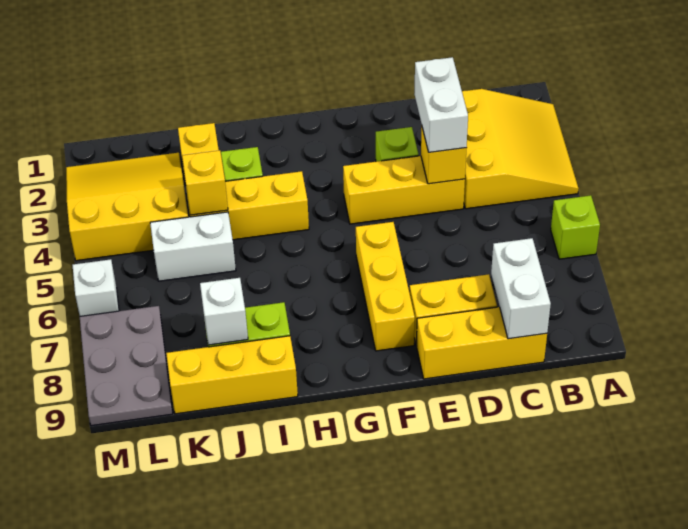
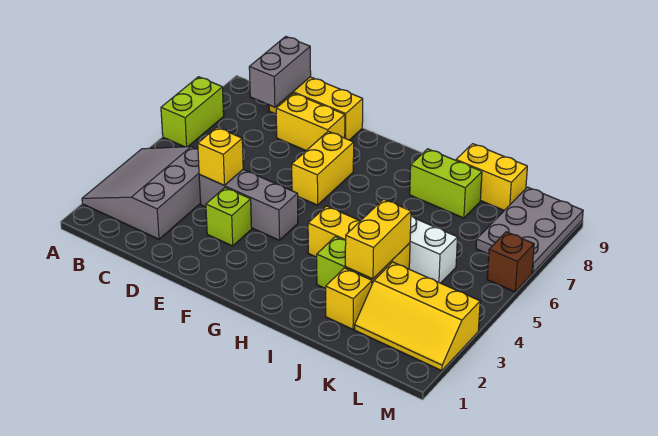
yellow 3x3 slope [462,89,579,209] -> grey 3x3 slope [82,147,201,239]
lime 1x1 brick [551,195,600,259] -> lime 1x2 brick [161,77,224,147]
white 1x2 brick [491,238,551,339] -> grey 1x2 brick [249,36,311,107]
white 1x2 brick [414,57,468,152] -> none
yellow 1x3 brick [343,156,465,224] -> grey 1x3 brick [199,170,298,240]
yellow 1x3 brick [356,222,415,351] -> yellow 1x2 brick [292,131,354,205]
yellow 1x3 brick [166,336,298,414] -> yellow 1x2 brick [456,144,527,210]
yellow 1x1 brick [182,150,228,215] -> yellow 1x2 brick [345,199,411,279]
white 1x1 brick [200,278,248,345] -> none
yellow 3x3 slope [66,153,188,261] -> yellow 2x3 slope [355,262,480,371]
white 1x1 brick [73,259,119,316] -> brown 1x1 brick [487,232,534,292]

